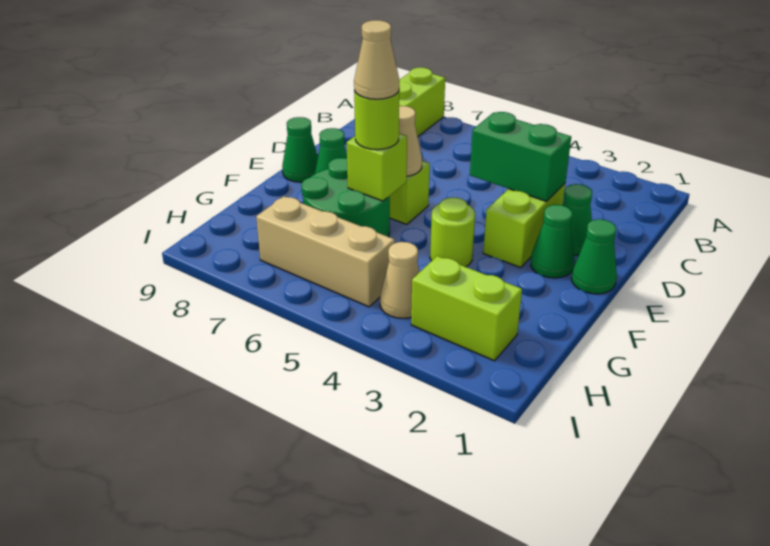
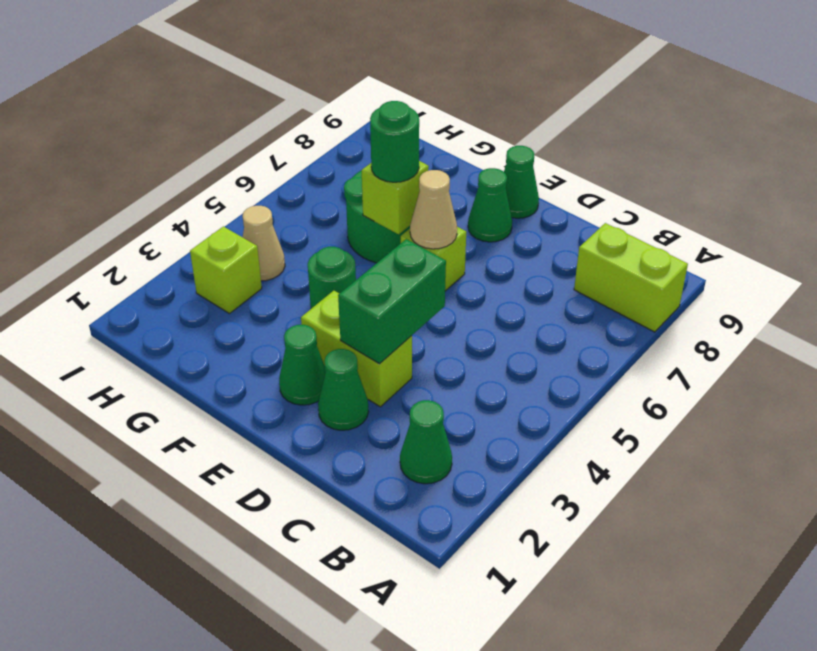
green 1x1 cone [572,219,617,294] -> green 1x1 cone moved to [400,400,452,484]
lime 1x1 round brick [430,198,475,267] -> green 1x1 round brick [308,247,356,309]
lime 1x1 round brick [354,91,399,150] -> green 1x1 round brick [370,101,419,182]
tan 1x1 cone [354,20,399,99] -> none
lime 1x2 brick [411,256,522,361] -> lime 1x1 brick [190,226,262,314]
tan 1x3 brick [256,196,395,307] -> none

